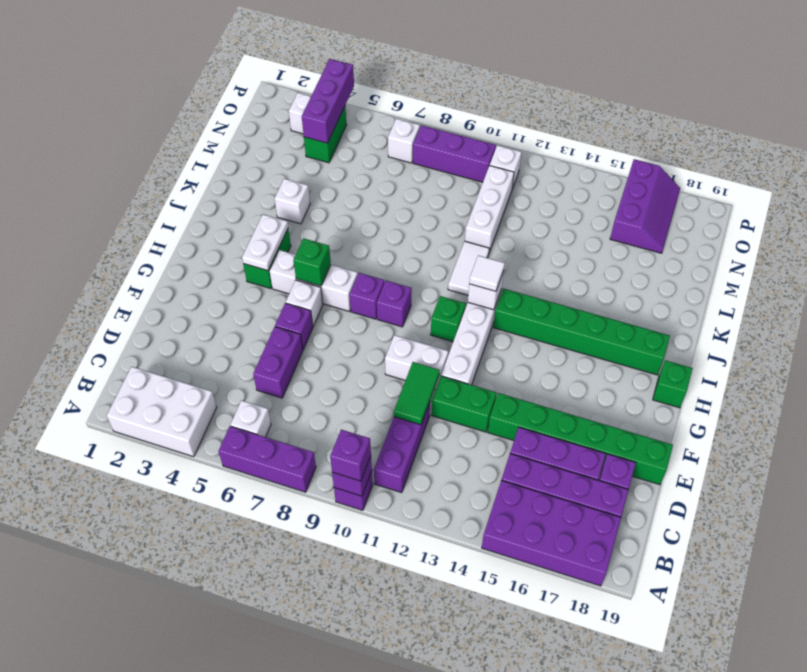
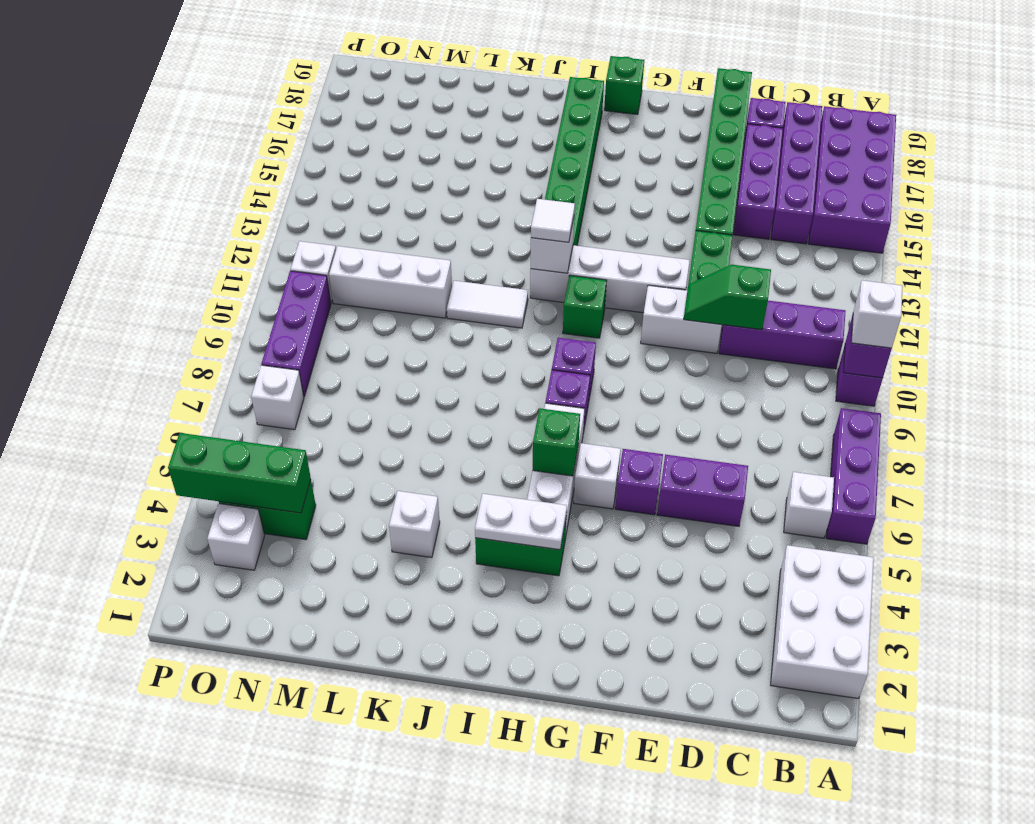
purple 1x1 brick [330,430,371,481] -> white 1x1 brick [851,280,903,348]
green 1x2 tile [394,362,440,425] -> green 1x2 slope [684,265,771,330]
white 1x2 brick [385,335,448,390] -> white 1x2 brick turned to [641,285,722,353]
purple 1x3 brick [302,59,354,143] -> green 1x3 brick [168,433,311,513]
purple 2x3 slope [610,159,680,253] -> none

